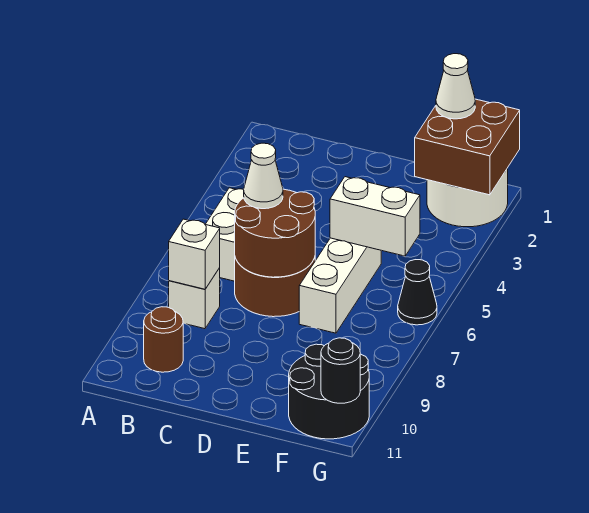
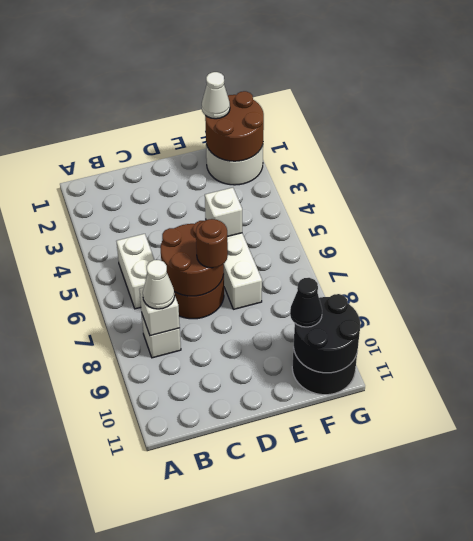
brown 1x1 round brick [144,307,183,372] -> brown 1x1 round brick moved to [196,219,228,268]
white 1x1 cone [244,143,283,209] -> white 1x1 cone moved to [143,260,175,309]
white 1x2 brick [330,177,420,256] -> white 1x1 brick [205,188,242,237]
brown 2x2 brick [415,99,520,195] -> brown 2x2 round brick [205,91,264,161]
black 1x1 cone [398,260,437,325] -> black 1x1 cone moved to [290,278,322,327]
black 1x1 round brick [321,338,360,403] -> black 2x2 round brick [294,294,360,373]

